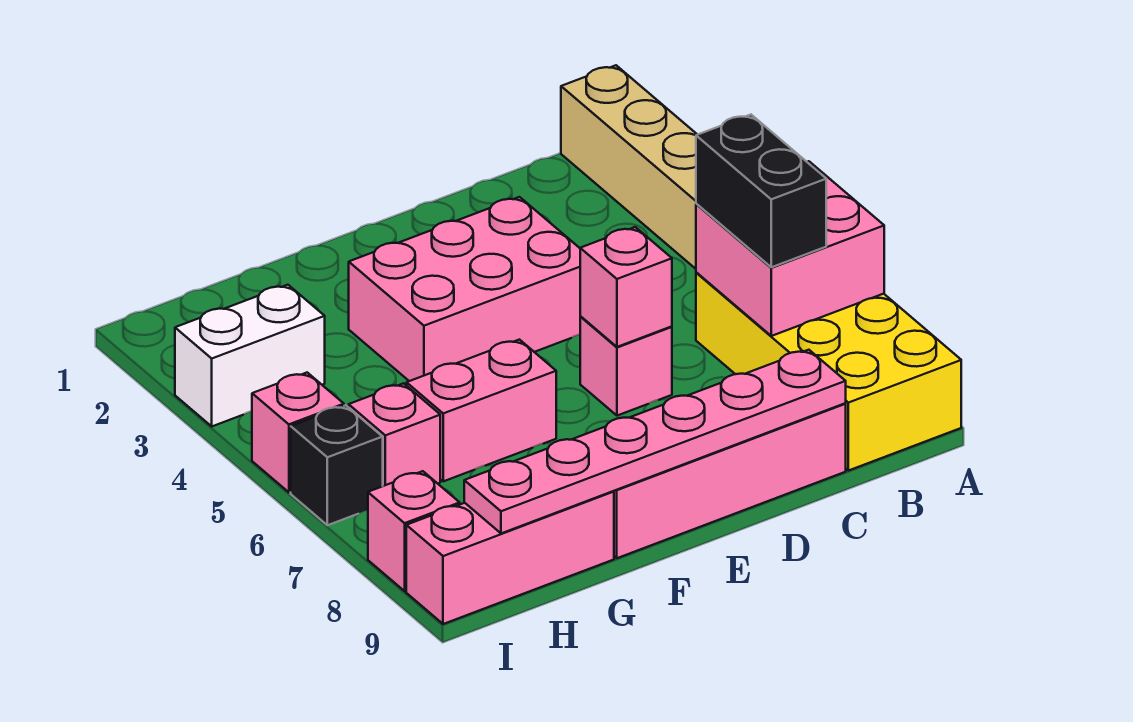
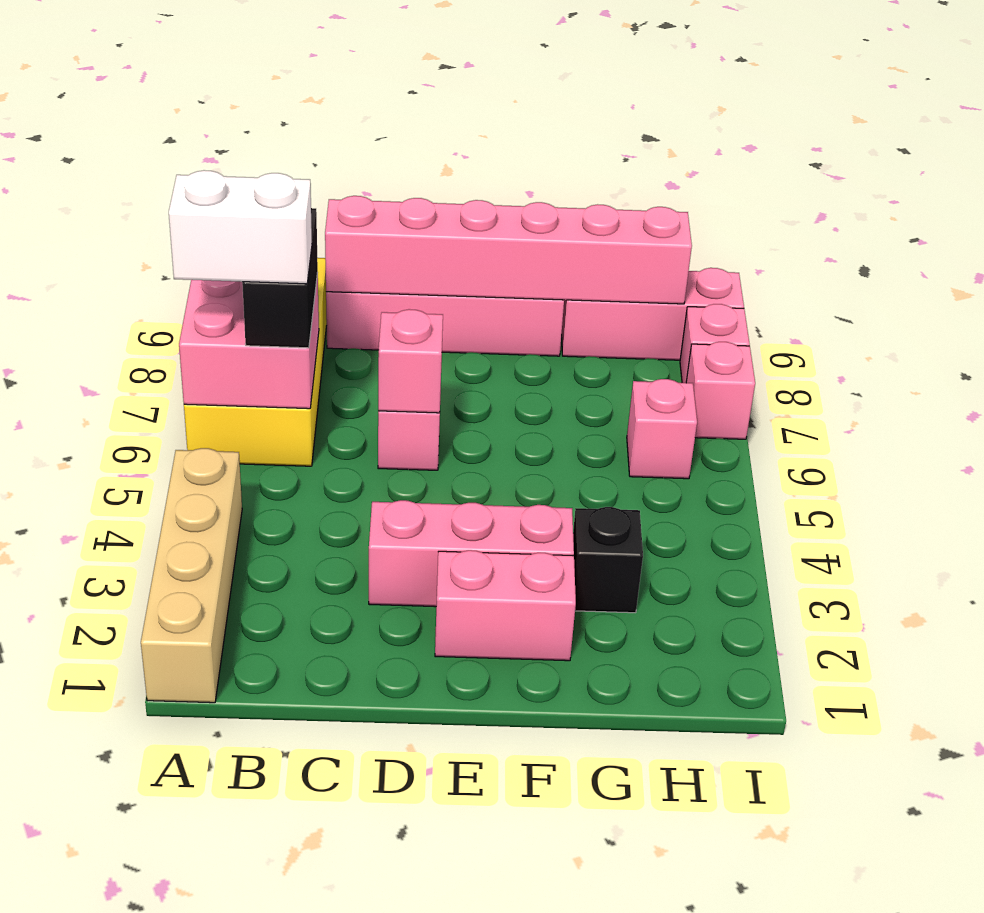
pink 1x6 plate [464,350,846,533] -> pink 1x6 brick [325,196,692,304]
pink 2x3 brick [349,197,581,381] -> pink 1x3 brick [369,500,574,607]
pink 1x2 brick [407,340,556,481] -> pink 1x2 brick moved to [435,550,576,661]
white 1x2 brick [175,285,325,426] -> white 1x2 brick moved to [169,170,312,284]
pink 1x1 brick [252,373,344,492] -> pink 1x1 brick moved to [686,342,755,439]
black 1x1 brick [291,405,383,525] -> black 1x1 brick moved to [573,507,643,613]

